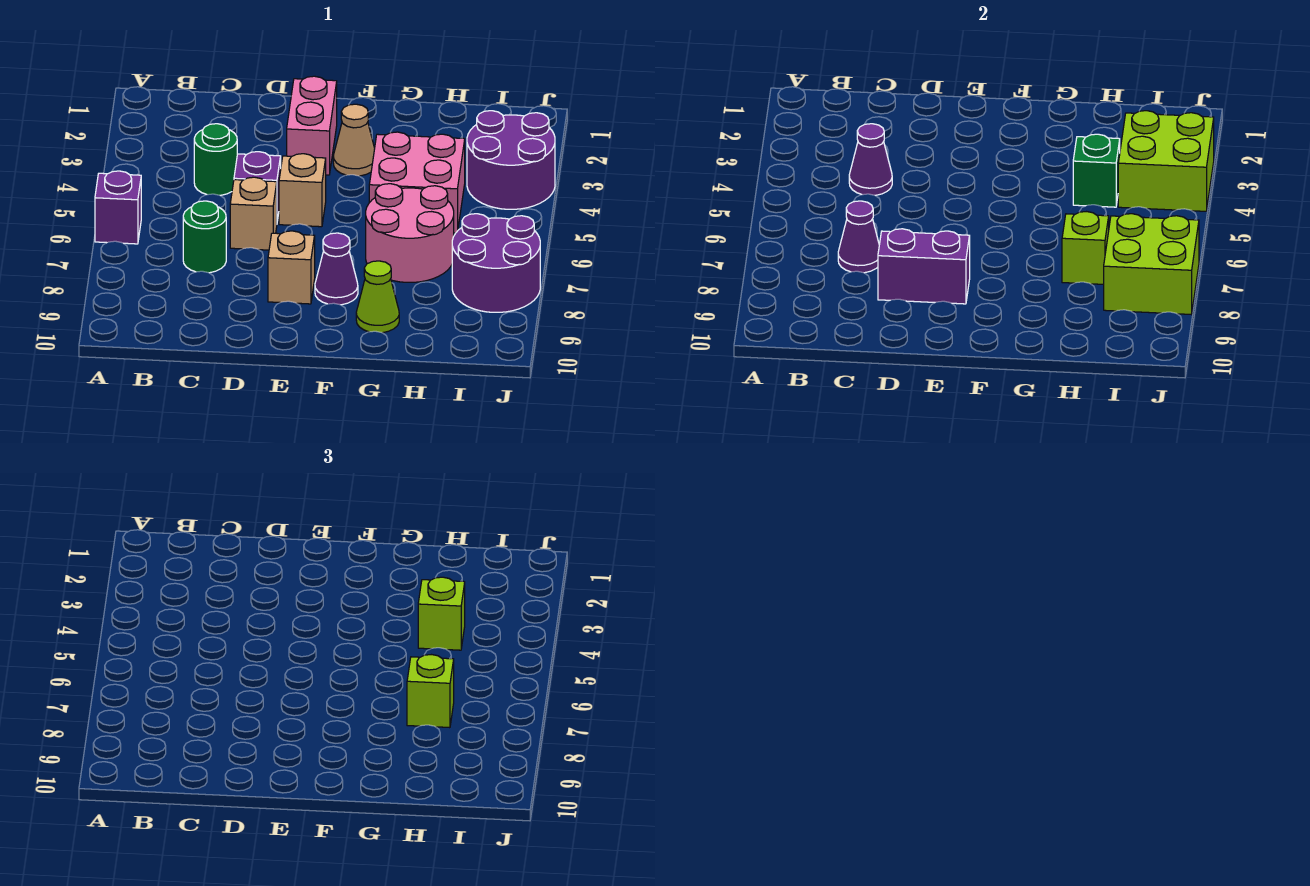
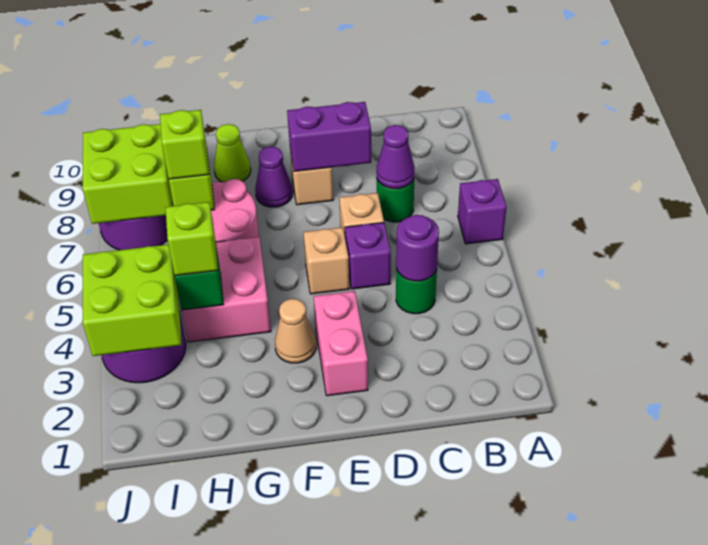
purple 1x1 cone [849,124,892,195] -> purple 1x1 round brick [396,215,439,281]

